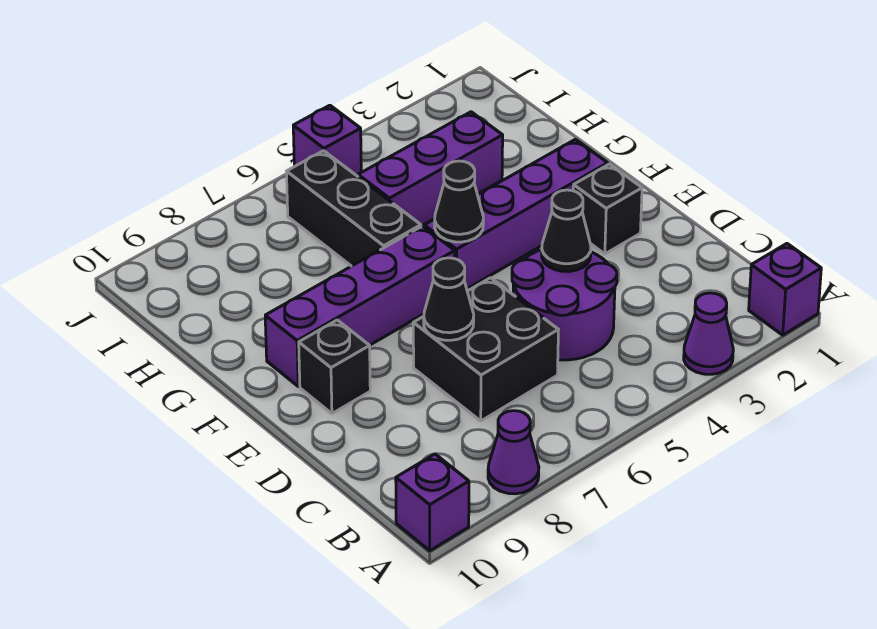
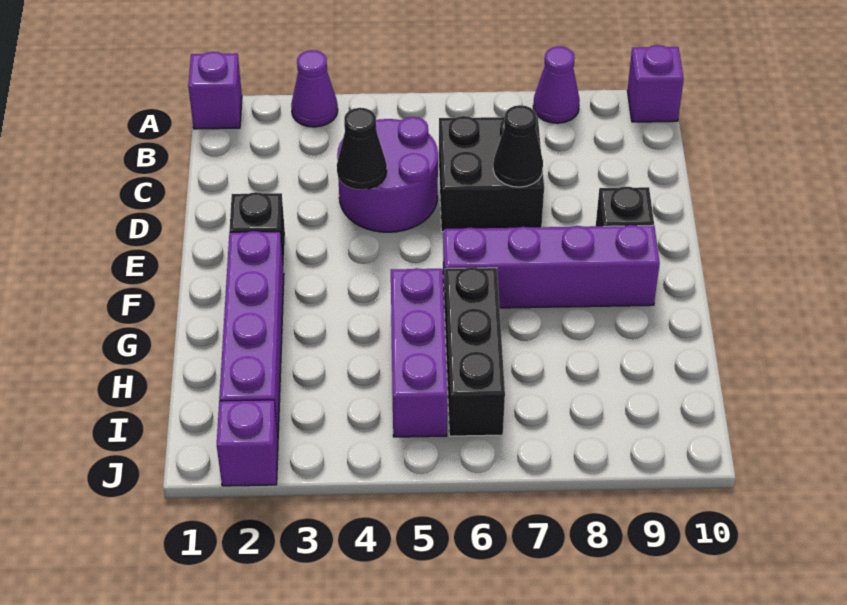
purple 1x4 brick [424,139,608,289] -> purple 1x4 brick turned to [219,231,284,434]
black 1x1 cone [435,161,483,242] -> none
purple 1x3 brick [358,112,503,226] -> purple 1x3 brick turned to [391,268,447,437]
purple 1x1 brick [293,105,361,176] -> purple 1x1 brick moved to [217,400,278,486]

